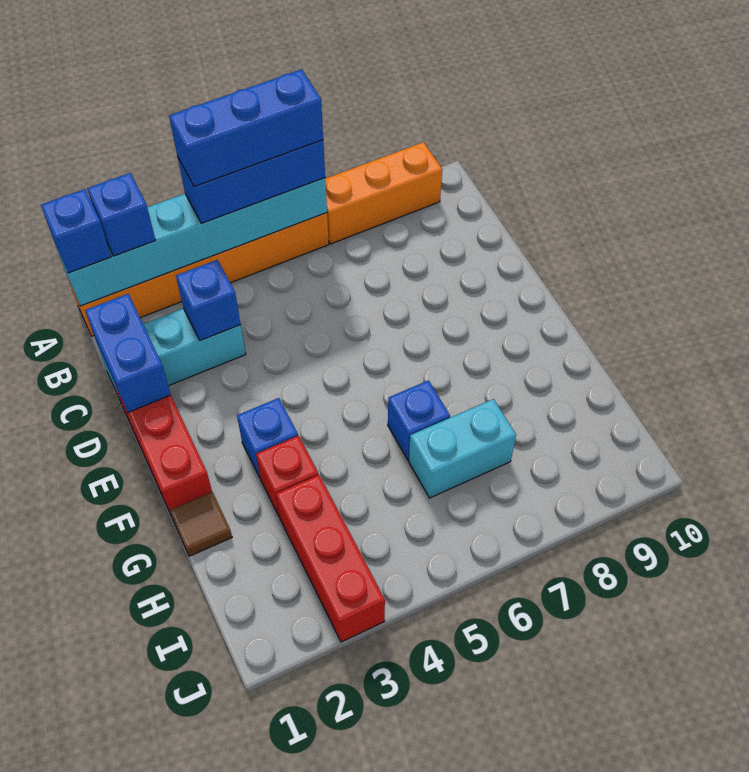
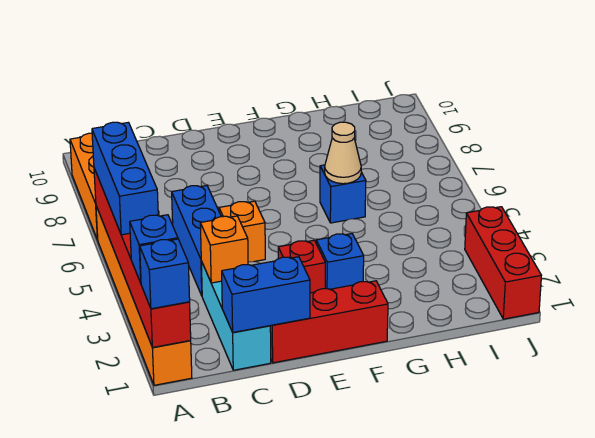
cyan 1x6 brick [56,178,327,306] -> red 1x6 brick [94,168,191,347]
blue 1x3 brick [169,69,323,187] -> blue 1x3 brick moved to [172,186,221,295]
blue 1x1 brick [176,260,241,341] -> orange 1x1 brick [200,216,248,283]
none -> orange 1x1 brick [219,201,265,262]
brown 1x1 tile [169,492,232,556] -> none
red 1x1 brick [256,436,318,517] -> red 1x1 brick moved to [278,240,325,293]
none -> tan 1x1 cone [325,122,361,184]
red 1x3 brick [276,475,385,642] -> red 1x3 brick turned to [465,207,541,319]
cyan 1x2 brick [409,399,516,498] -> none

